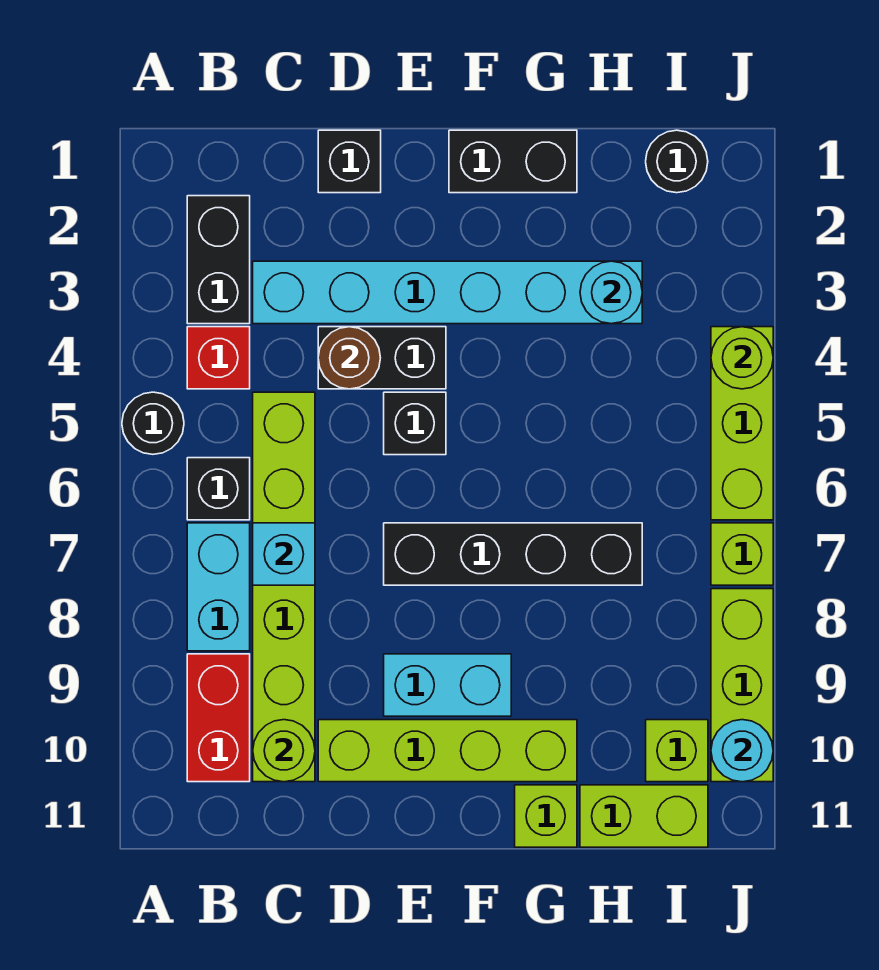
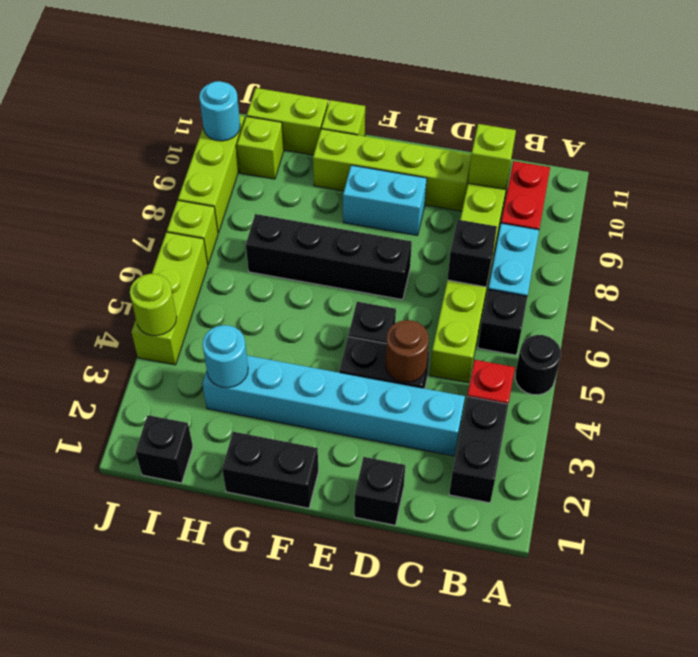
cyan 1x1 brick [253,523,315,585] -> black 1x1 brick [447,220,497,287]
lime 1x1 round brick [253,720,315,782] -> lime 1x1 brick [468,124,516,190]
black 1x1 round brick [646,130,708,193] -> black 1x1 brick [135,415,193,483]

